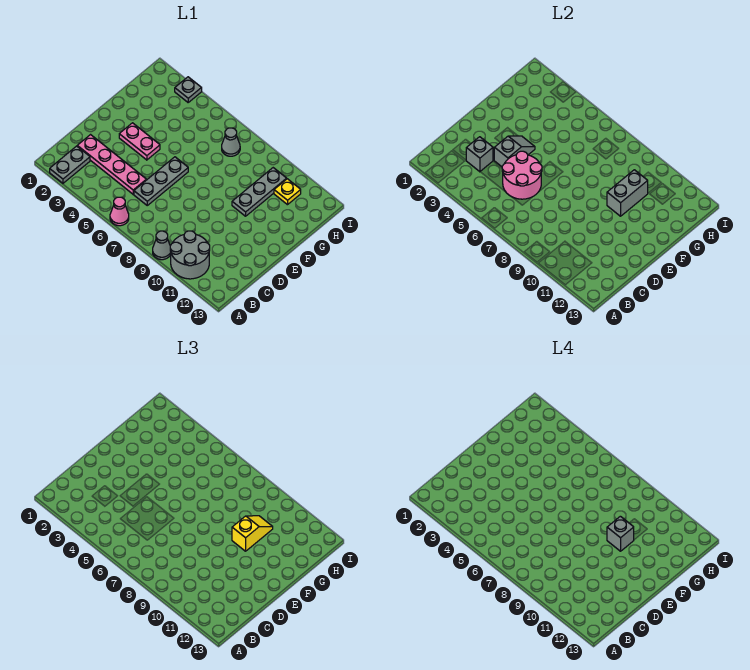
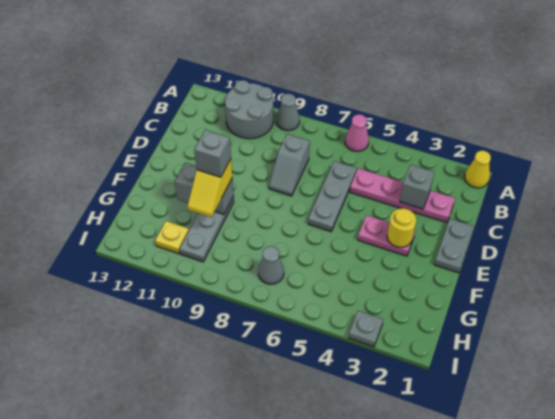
none -> yellow 1x1 cone [465,151,491,188]
grey 1x2 plate [50,146,90,183] -> grey 1x2 plate moved to [434,219,474,273]
pink 2x2 round brick [502,151,542,199] -> none
grey 1x2 slope [494,136,535,167] -> grey 1x2 slope moved to [269,134,310,196]
none -> yellow 1x1 round brick [387,208,416,247]
grey 1x2 brick [607,170,648,216] -> grey 1x2 brick turned to [175,163,234,215]

